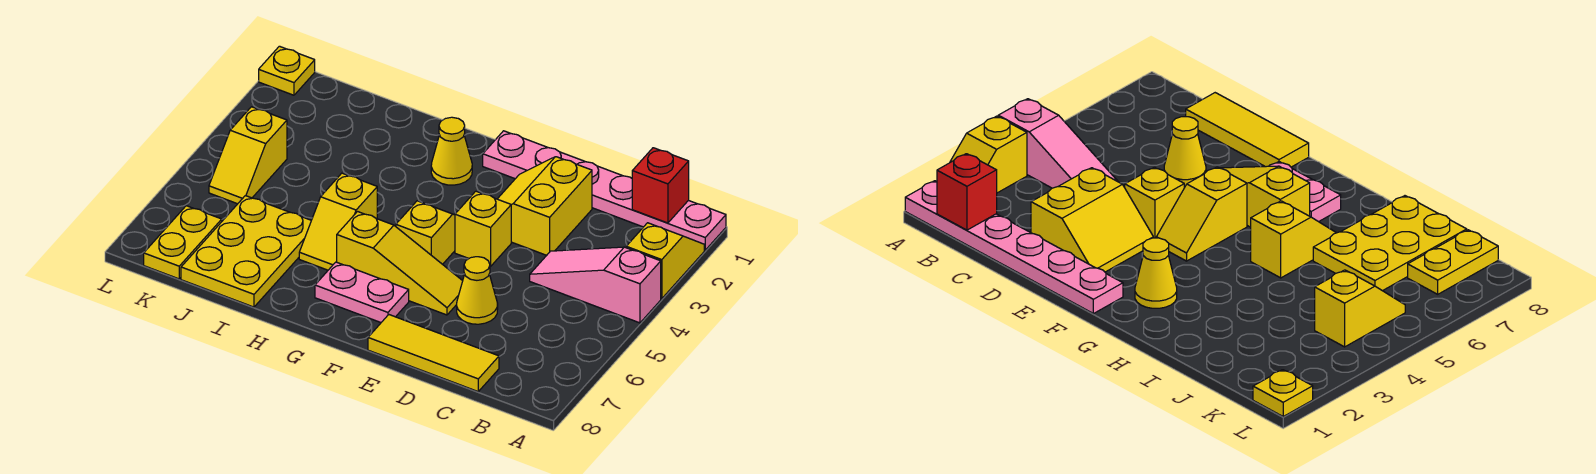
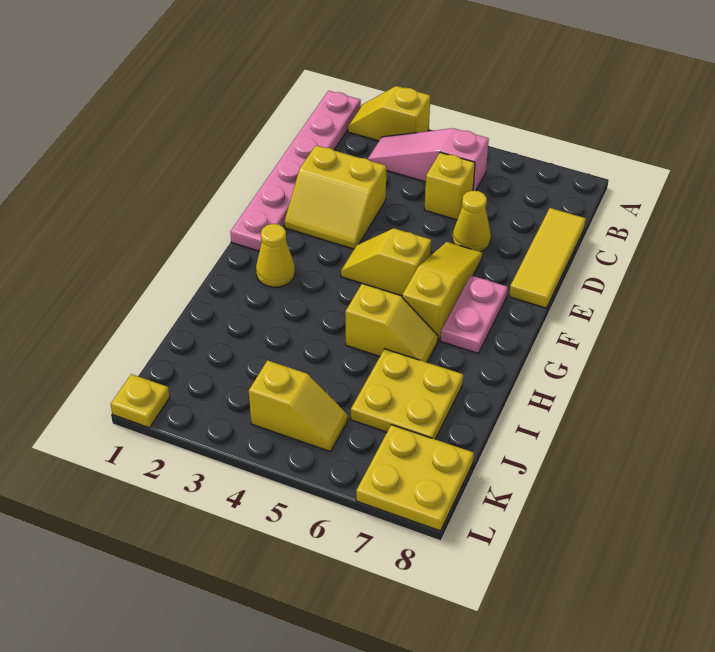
pink 1x3 slope [530,247,661,323] -> pink 1x3 slope turned to [368,128,489,191]
red 1x1 brick [632,148,689,223] -> none
yellow 1x1 brick [455,191,511,267] -> yellow 1x1 brick moved to [424,152,475,220]
yellow 2x3 plate [181,196,311,307] -> yellow 2x2 plate [351,349,463,439]
yellow 1x2 plate [144,206,222,279] -> yellow 2x2 plate [356,425,474,531]

